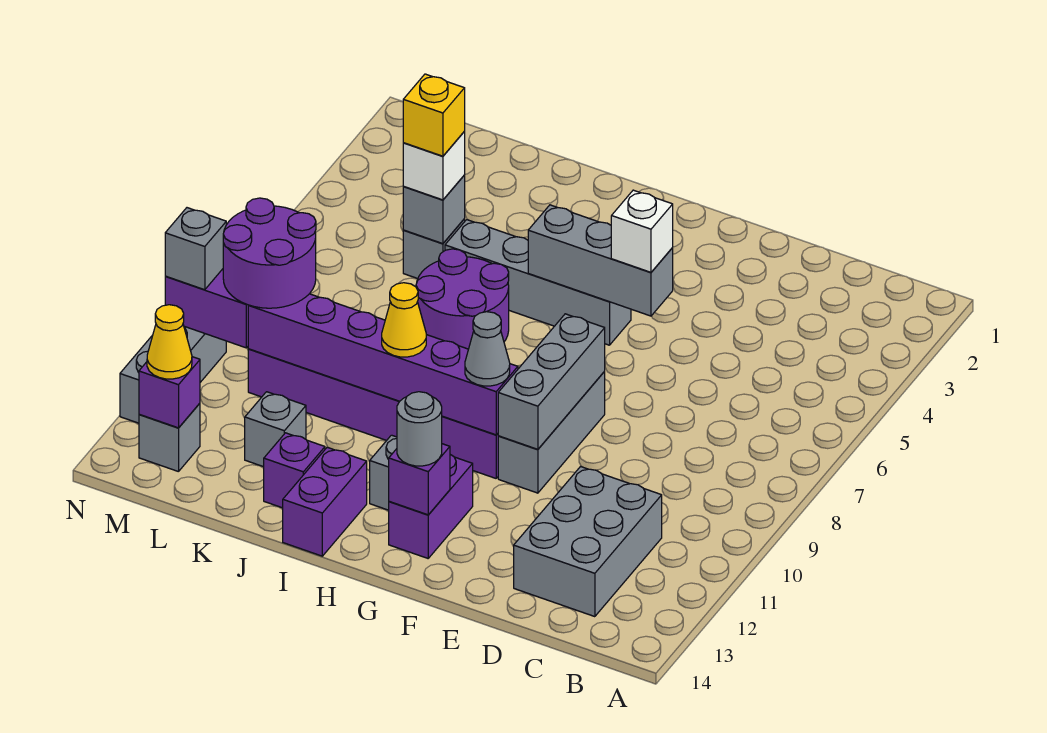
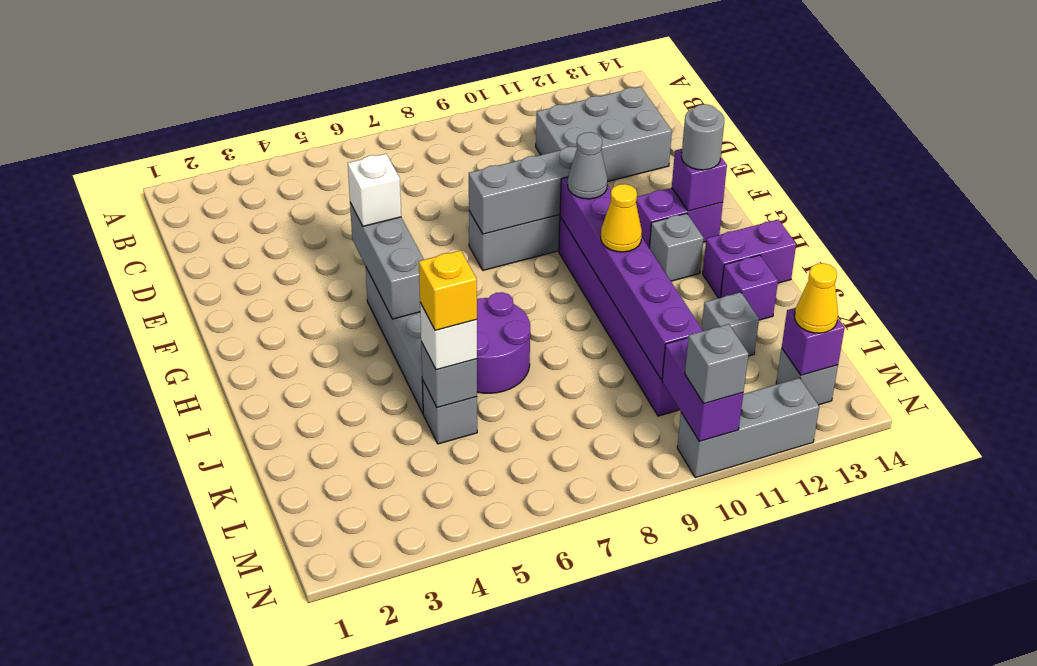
purple 2x2 round brick [223,198,316,308] -> none

